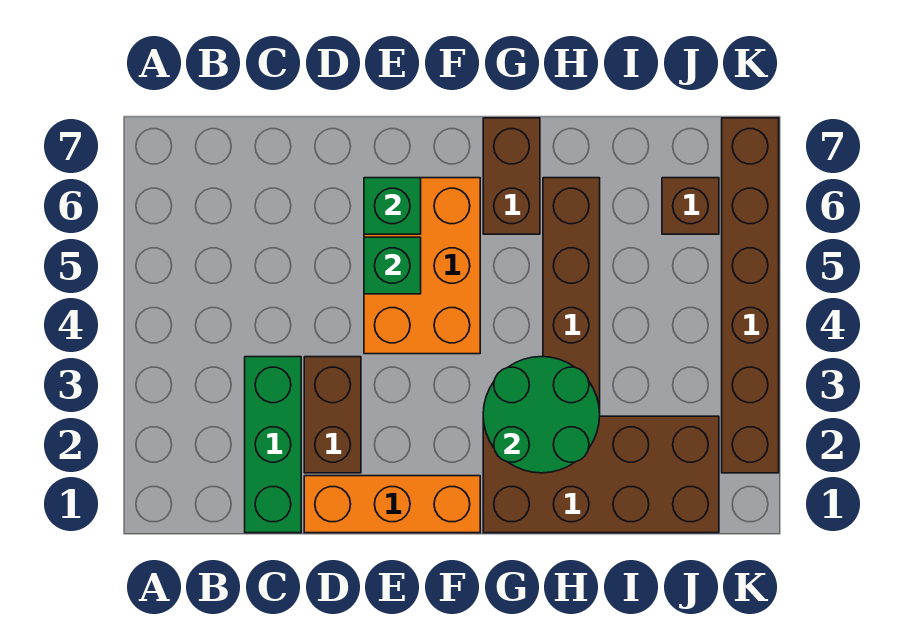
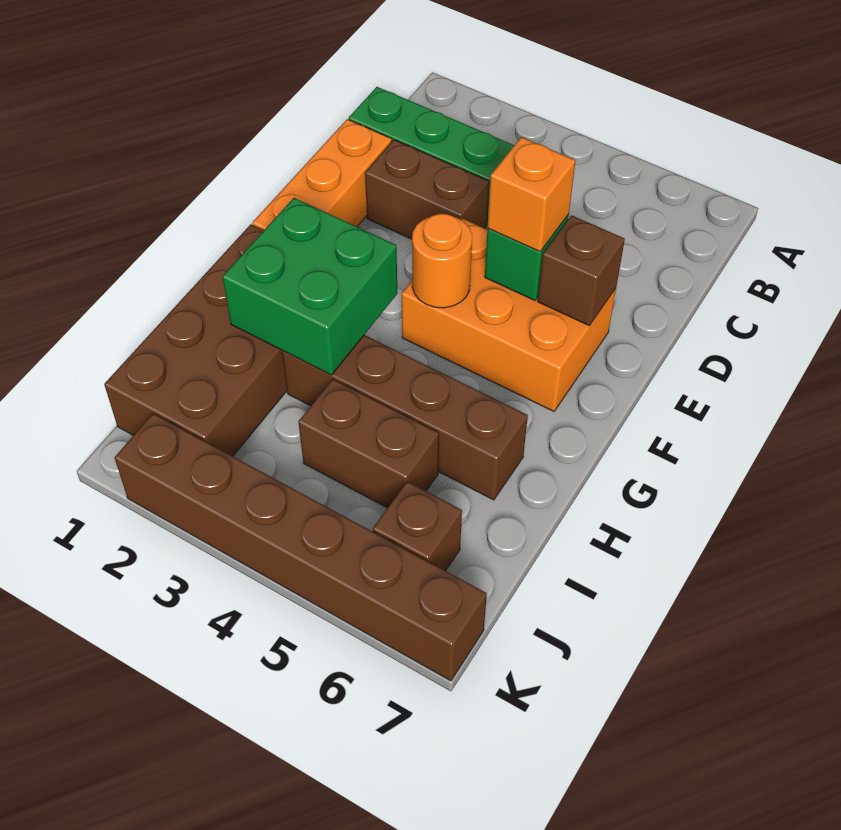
none -> orange 1x1 brick [487,137,576,252]
green 1x1 brick [364,178,421,234] -> brown 1x1 brick [538,215,625,326]
none -> orange 1x1 round brick [412,214,472,308]
green 2x2 round brick [483,357,600,473] -> green 2x2 brick [223,198,397,375]
brown 1x2 brick [483,118,540,234] -> brown 1x2 brick moved to [298,379,439,508]

